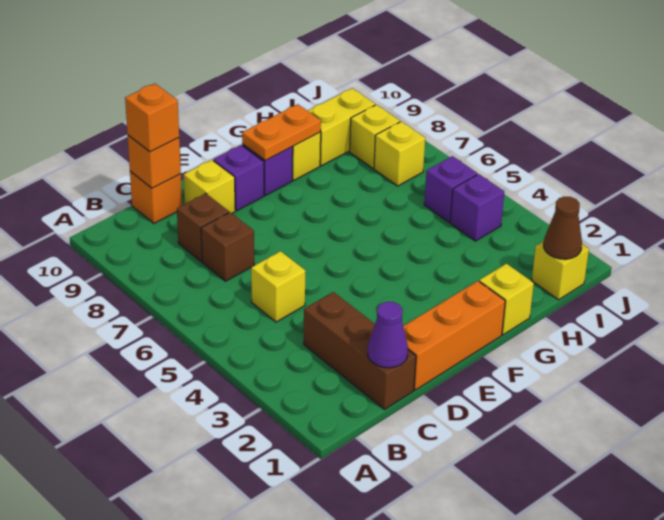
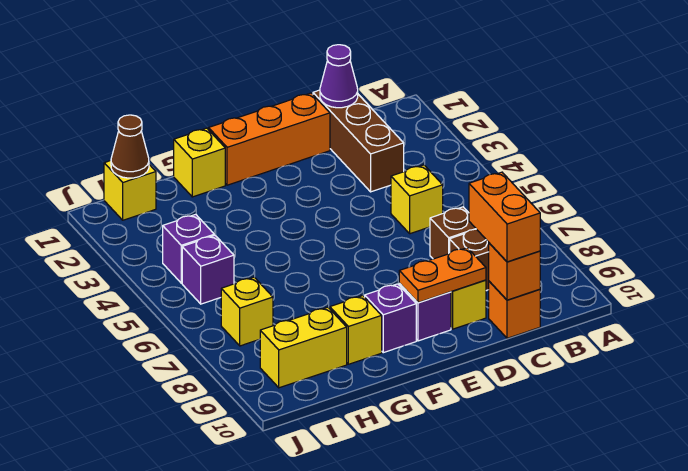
orange 1x1 brick [125,83,179,152] -> orange 1x2 brick [469,172,540,262]
orange 1x2 plate [242,104,321,160] -> orange 1x2 plate moved to [399,248,486,303]
yellow 1x1 brick [350,105,400,168] -> none

